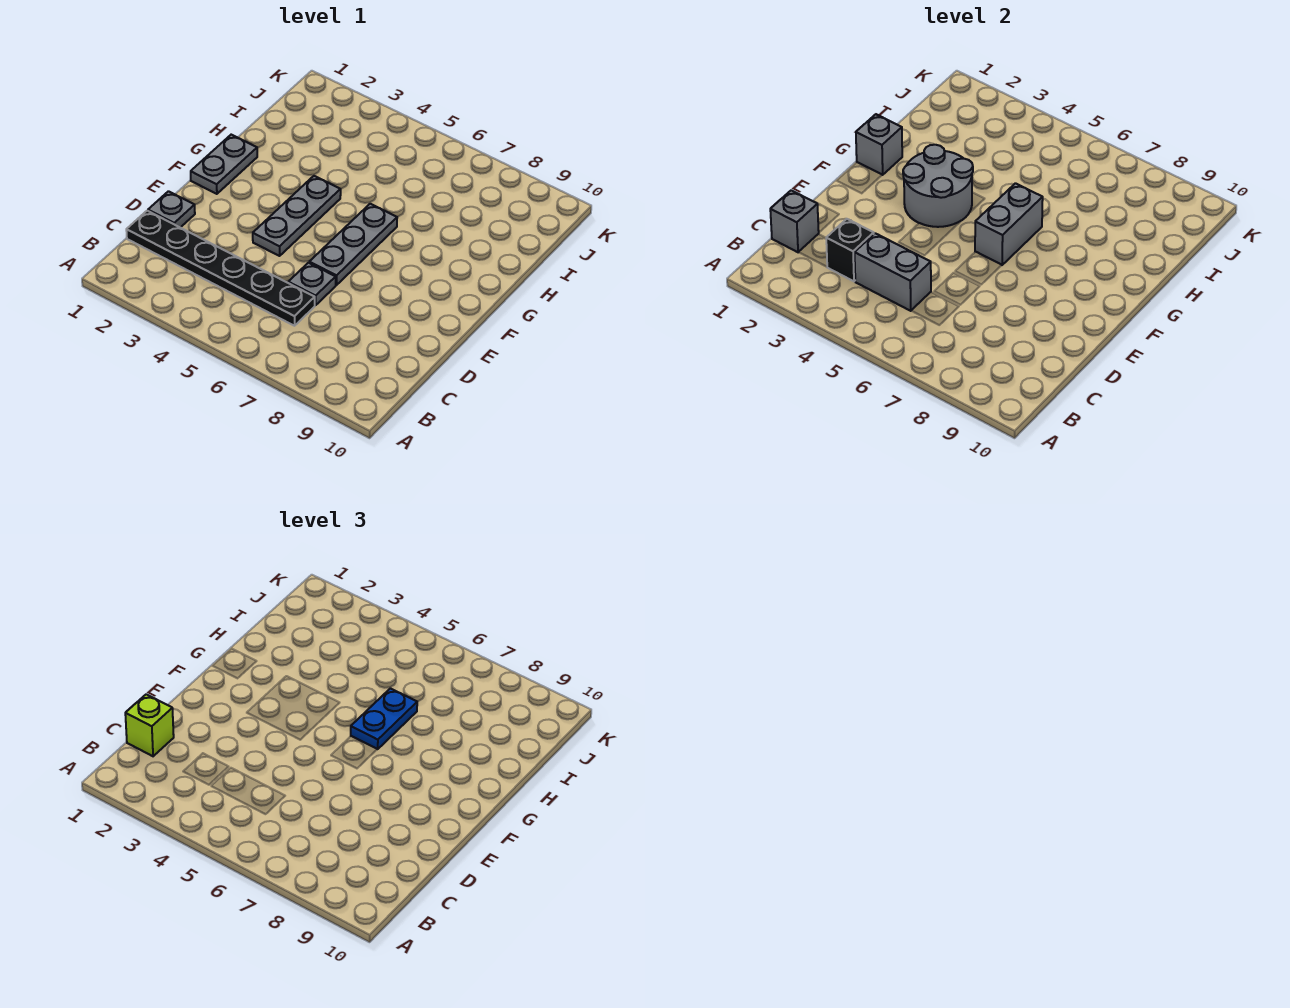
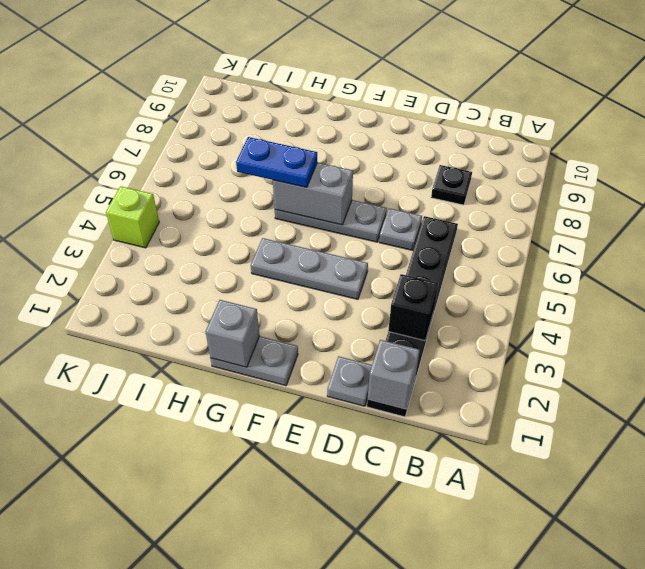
lime 1x1 brick [125,694,174,756] -> lime 1x1 brick moved to [106,186,159,248]
grey 1x2 brick [855,233,931,311] -> none
none -> black 1x1 plate [431,165,472,205]
grey 2x2 round brick [903,145,973,227] -> none

